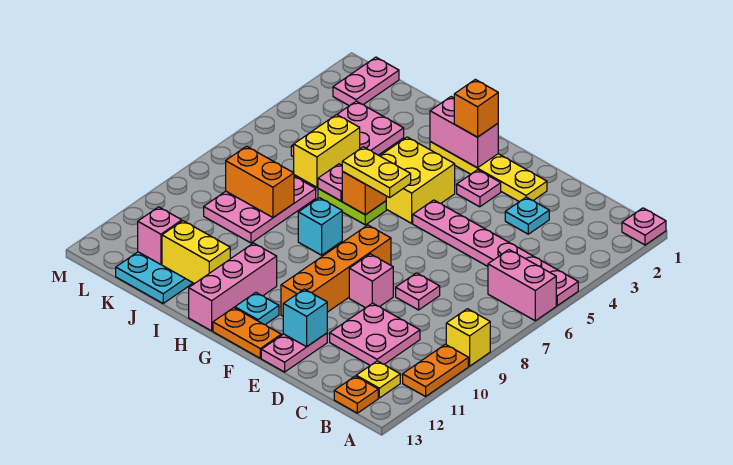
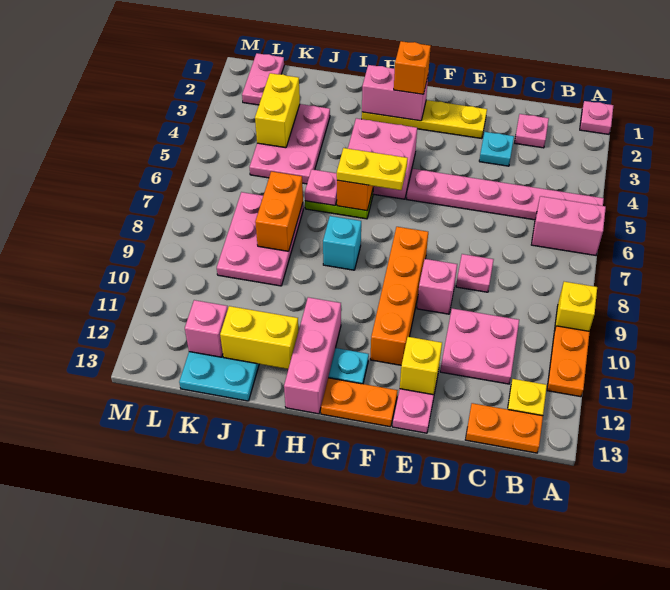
orange 1x1 plate [334,376,378,413] -> orange 1x2 plate [465,403,543,453]
cyan 1x1 brick [283,289,327,347] -> yellow 1x1 brick [400,337,442,395]
pink 1x1 plate [457,170,501,207] -> pink 1x1 plate moved to [515,114,549,148]
yellow 2x2 brick [380,137,455,223] -> pink 2x2 brick [348,118,417,199]
yellow 1x2 brick [294,115,360,187] -> yellow 1x2 brick moved to [255,73,300,148]
orange 1x2 brick [226,146,294,217] -> orange 1x2 brick turned to [255,171,303,251]

